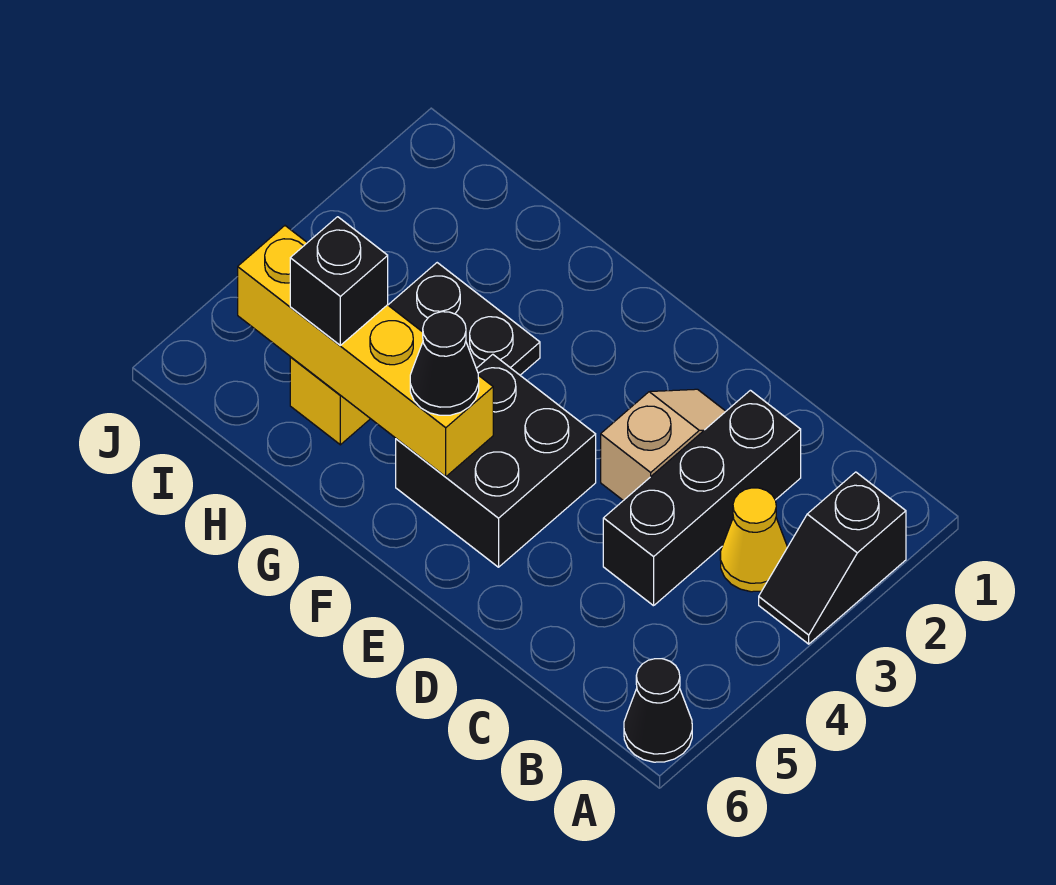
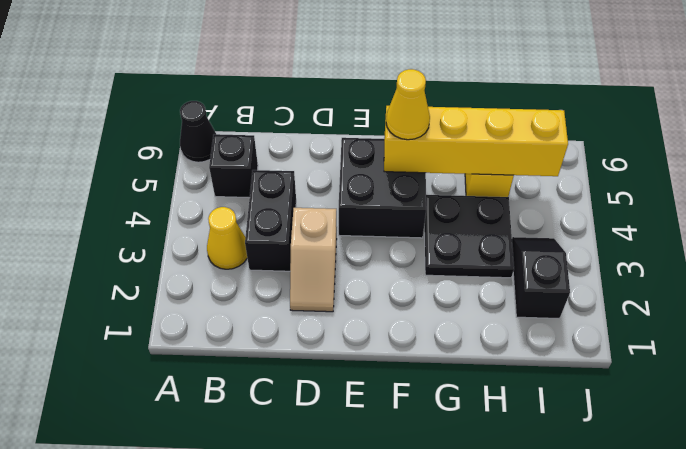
black 1x2 slope [759,472,906,644] -> black 1x2 slope moved to [512,237,570,318]
black 1x3 brick [603,390,801,606] -> black 1x2 brick [245,170,296,271]
black 1x1 cone [410,312,479,415] -> yellow 1x1 cone [386,69,430,140]
black 1x1 brick [290,217,388,345] -> black 1x1 brick moved to [209,134,258,198]

